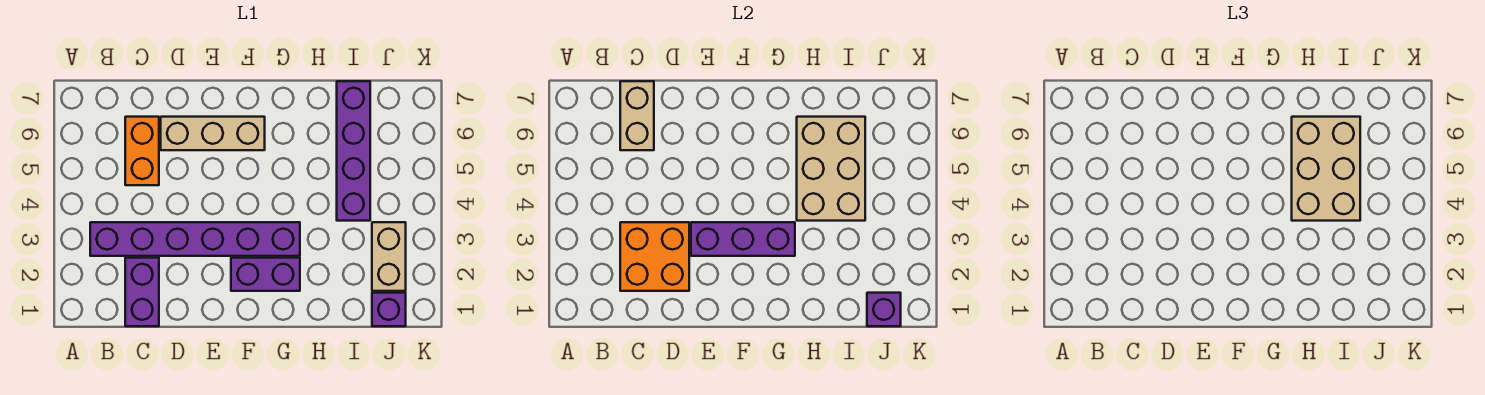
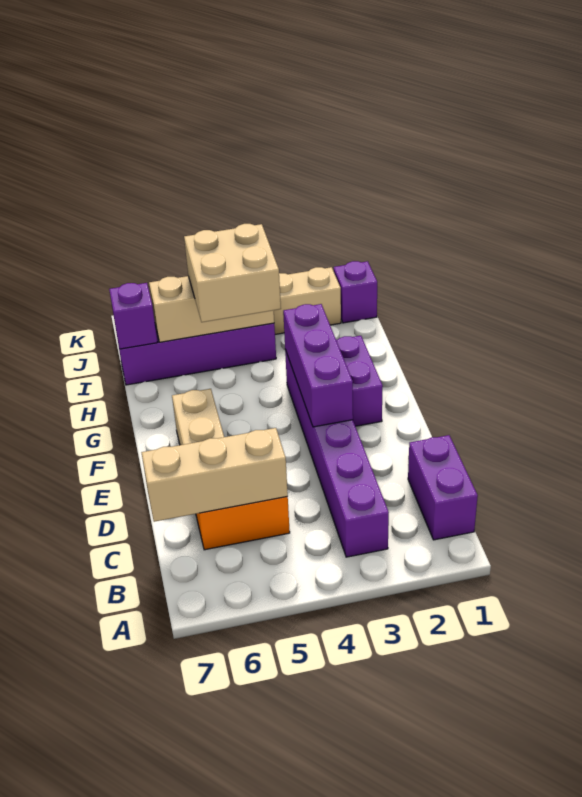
purple 1x2 brick [125,258,159,326] -> purple 1x2 brick turned to [408,435,478,540]
orange 2x2 brick [620,222,689,291] -> none
tan 1x2 brick [620,81,654,150] -> tan 1x3 brick [141,428,288,522]
tan 2x3 brick [797,117,865,221] -> tan 1x3 brick [149,276,274,342]
tan 2x3 brick [1292,117,1360,221] -> tan 2x2 brick [184,224,281,322]
purple 1x1 brick [867,293,901,326] -> purple 1x1 brick moved to [109,283,157,349]

